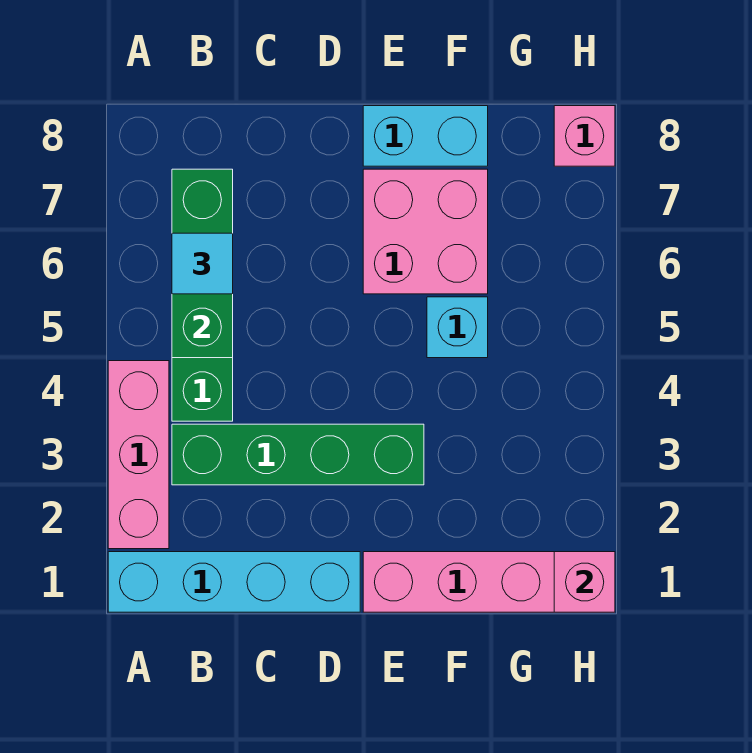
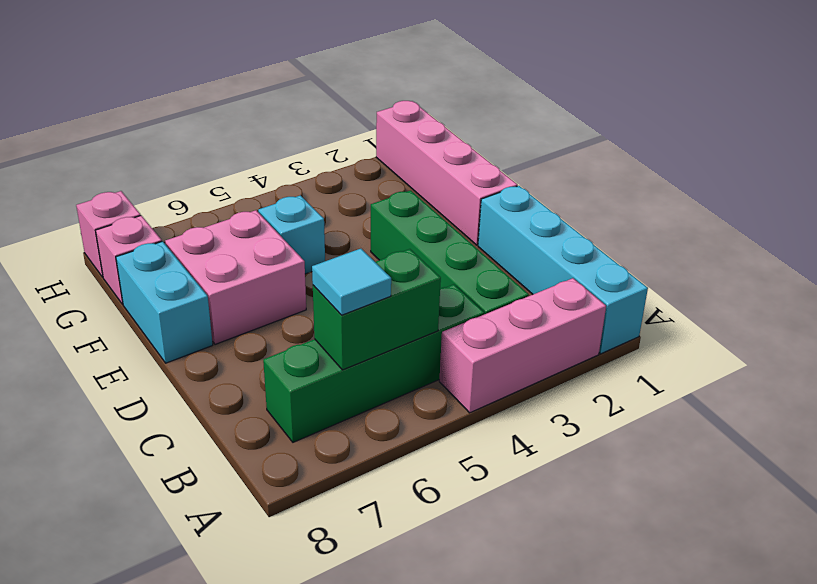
pink 1x1 brick [554,552,615,612] -> pink 1x1 brick moved to [96,216,162,304]

